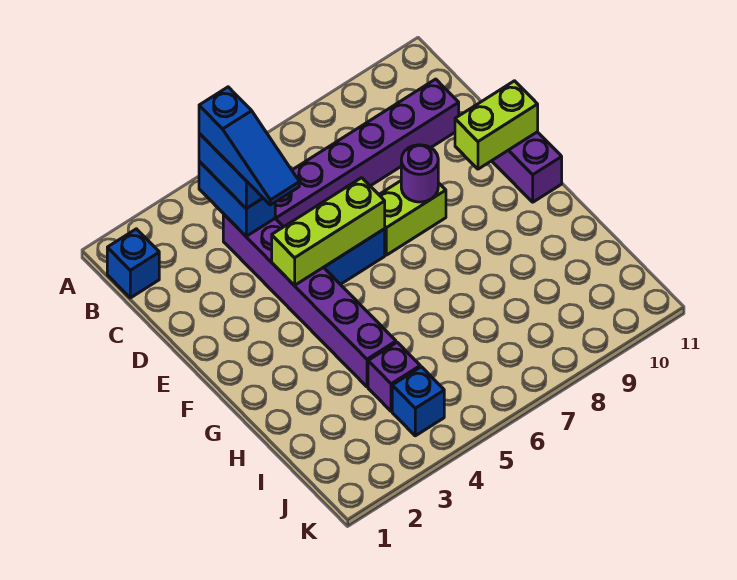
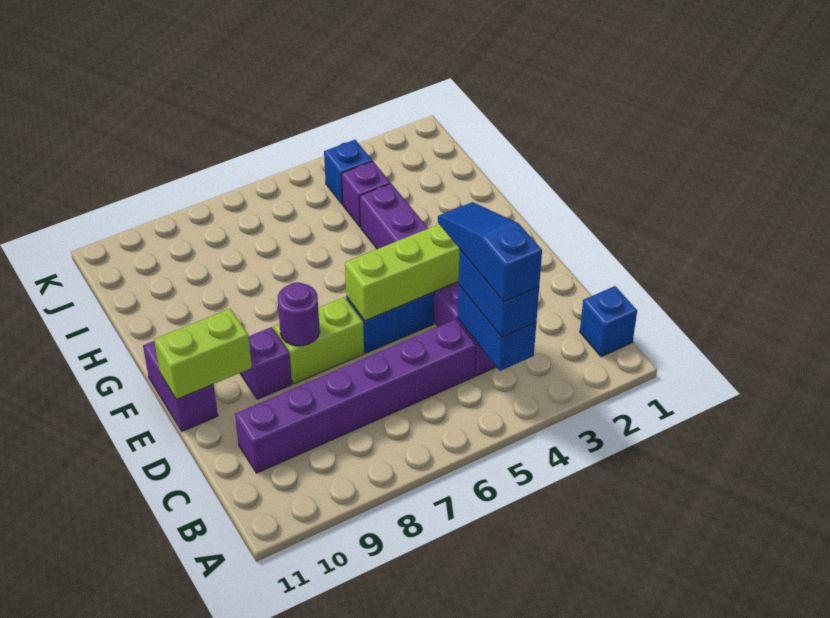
none -> purple 1x1 brick [240,327,292,399]

